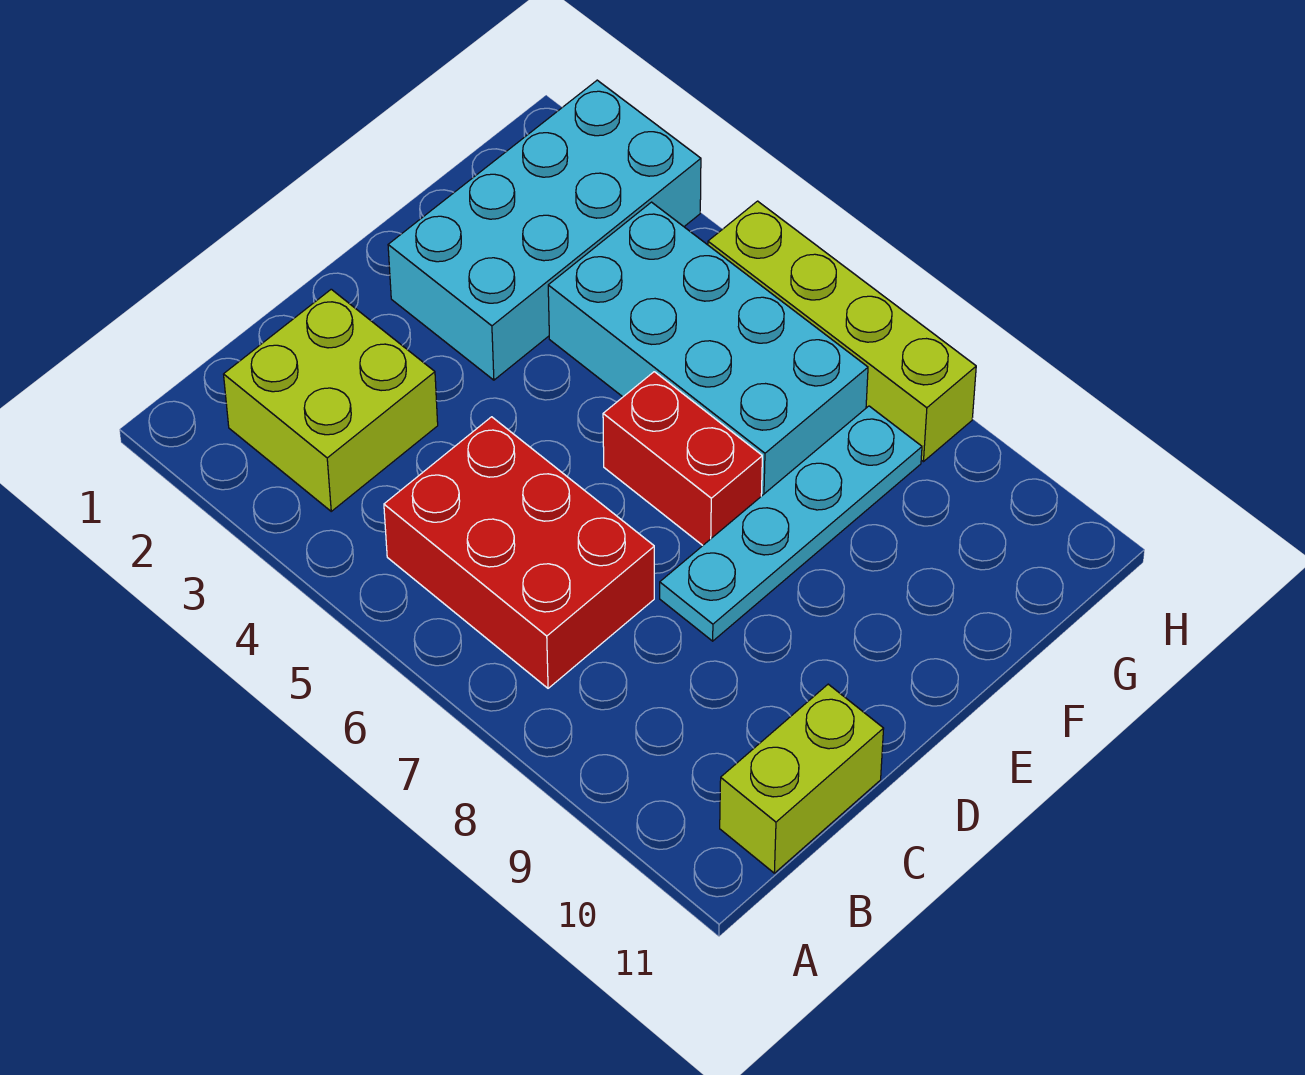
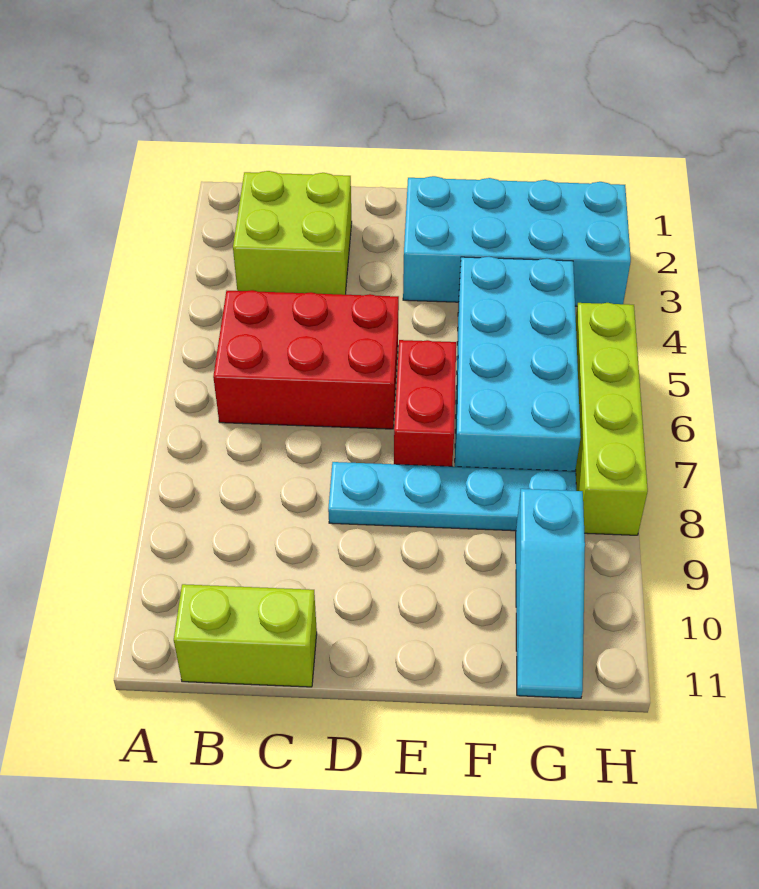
red 2x3 brick [384,417,654,688] -> red 2x3 brick turned to [213,290,399,429]
none -> cyan 1x3 slope [516,489,585,698]

